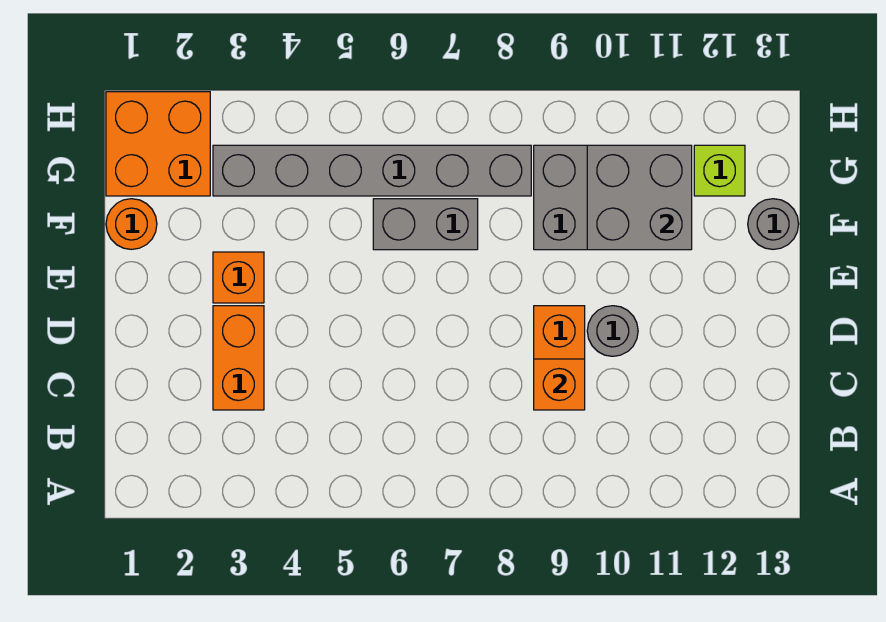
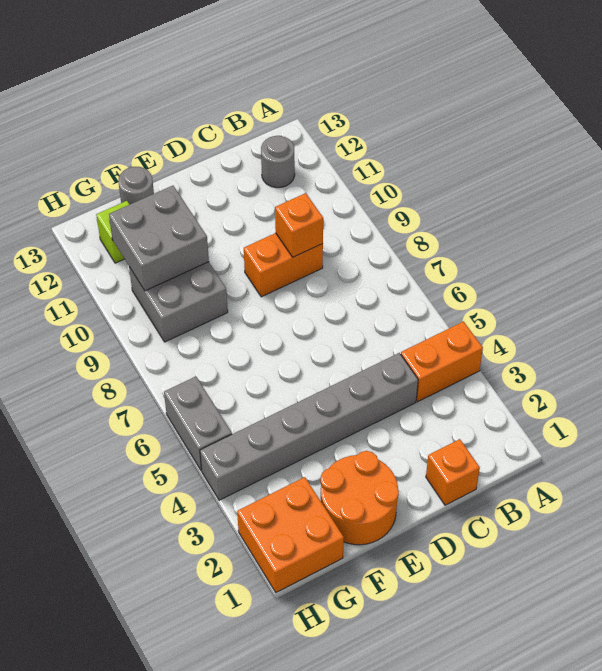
orange 1x2 brick [213,306,264,410] -> orange 1x2 brick moved to [401,321,483,402]
grey 1x1 round brick [587,306,638,356] -> grey 1x1 round brick moved to [261,136,295,188]
orange 1x1 brick [213,252,264,303] -> orange 1x1 brick moved to [426,439,480,505]
orange 1x1 round brick [106,199,157,249] -> orange 2x2 round brick [320,451,399,545]
grey 1x2 brick [373,199,478,250] -> grey 1x2 brick moved to [164,376,232,471]
grey 1x6 brick [213,145,531,196] -> grey 1x6 brick turned to [200,353,418,500]

